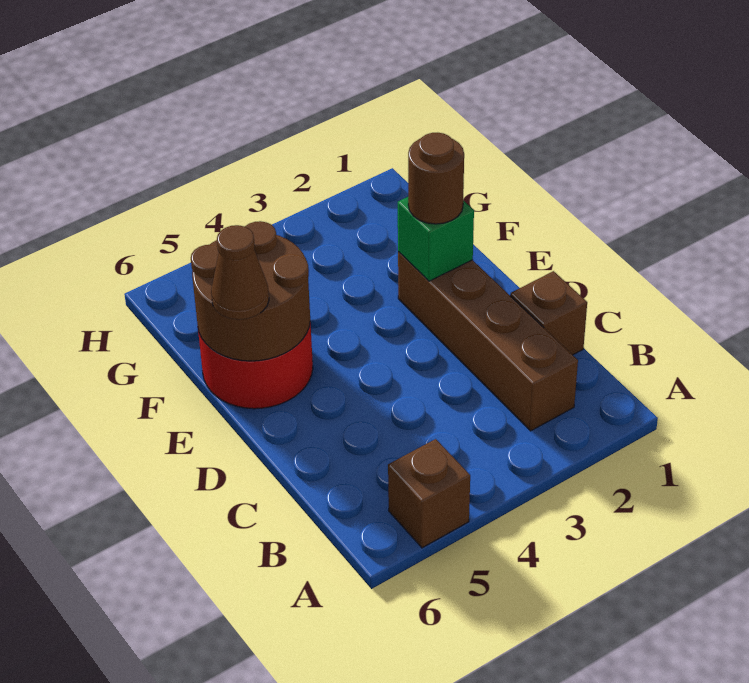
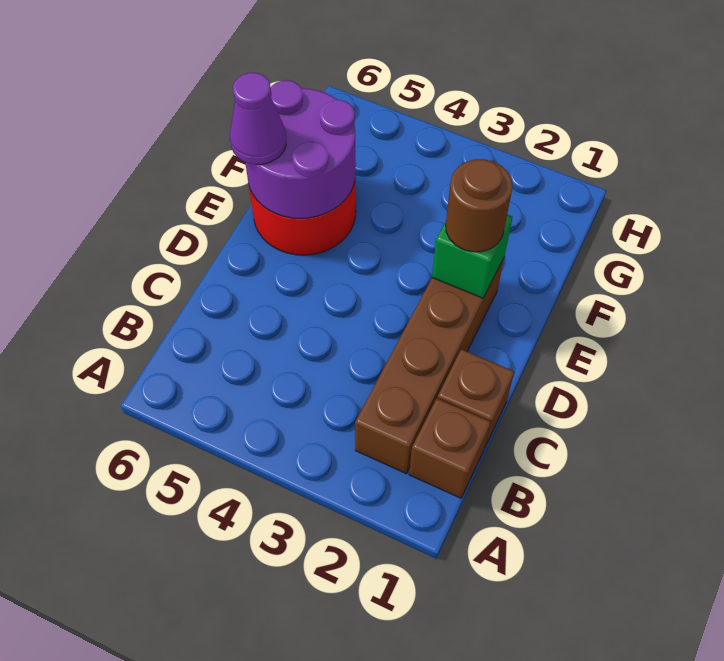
brown 1x1 brick [388,439,470,548] -> brown 1x1 brick moved to [409,399,491,498]
brown 2x2 round brick [191,221,310,361] -> purple 2x2 round brick [245,80,356,218]
brown 1x1 cone [211,225,269,320] -> purple 1x1 cone [230,73,286,164]

